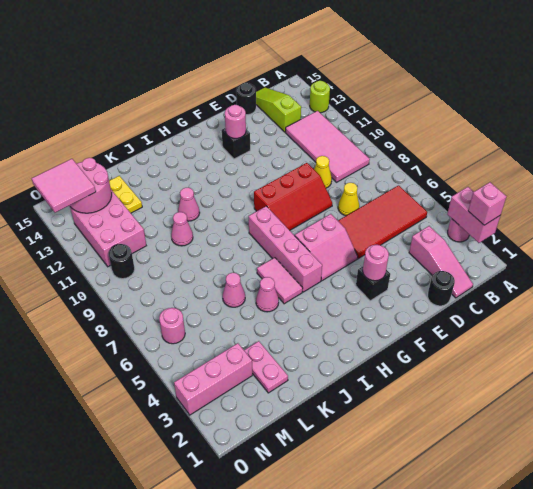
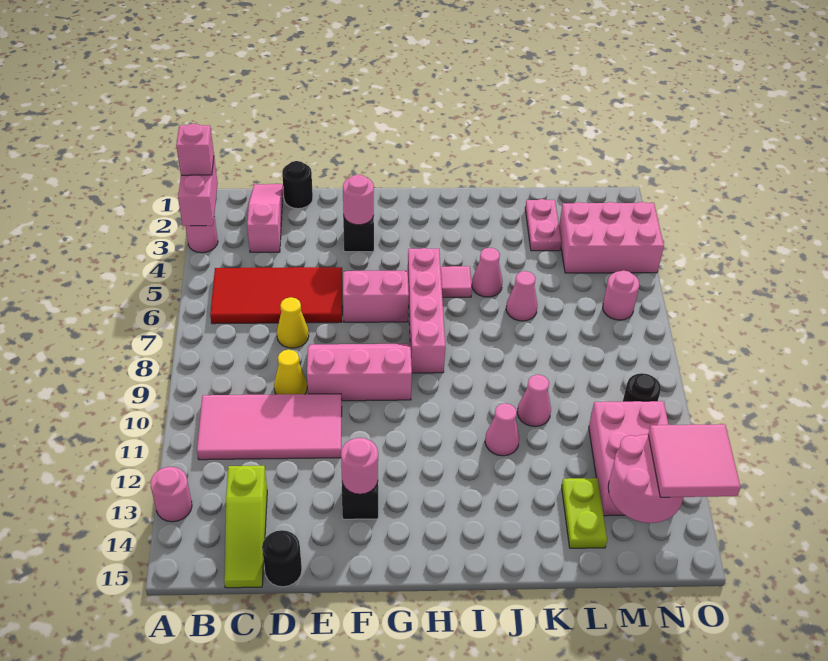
lime 1x1 round brick [310,81,330,113] -> pink 1x1 round brick [150,467,192,522]
pink 2x4 tile [285,111,370,182] -> pink 2x4 tile turned to [197,394,342,460]
red 2x3 slope [254,163,332,230] -> pink 2x3 slope [307,344,412,401]
pink 1x2 tile [257,258,303,304] -> pink 1x1 tile [440,266,472,297]
yellow 1x2 plate [109,176,142,213] -> lime 1x2 plate [562,478,607,548]
pink 1x3 brick [174,343,252,415] -> pink 2x3 brick [559,202,664,273]

